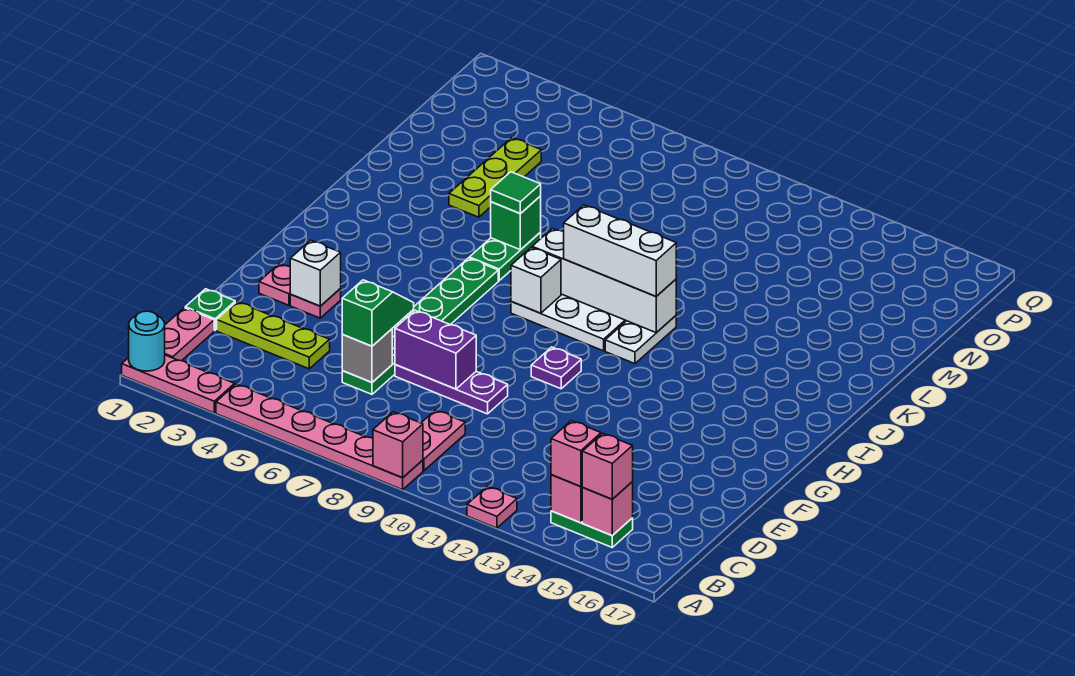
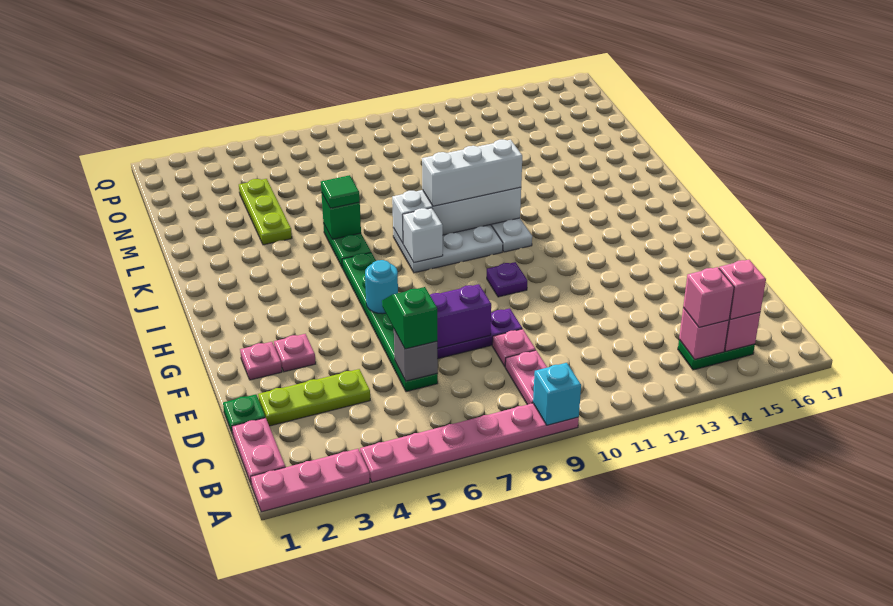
cyan 1x1 round brick [129,311,165,371] -> cyan 1x1 round brick moved to [365,260,398,314]
pink 1x1 brick [373,412,423,478] -> cyan 1x1 brick [533,363,581,425]
pink 1x1 plate [467,486,517,528] -> pink 1x1 plate moved to [492,329,536,366]
white 1x1 brick [290,240,341,306] -> none

